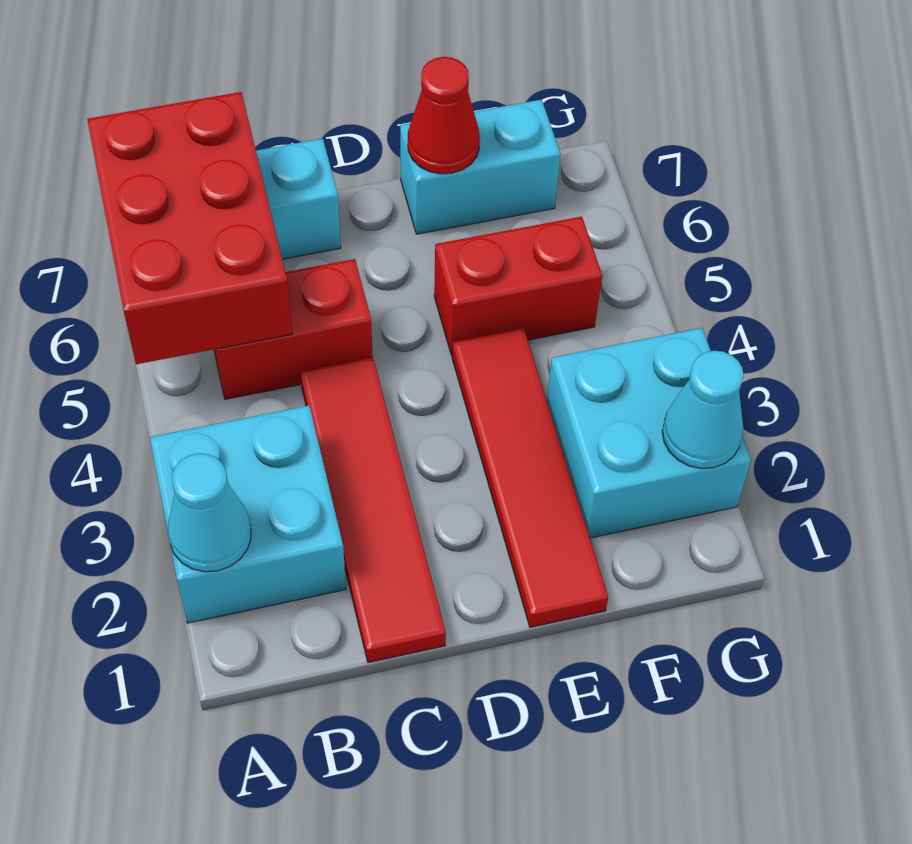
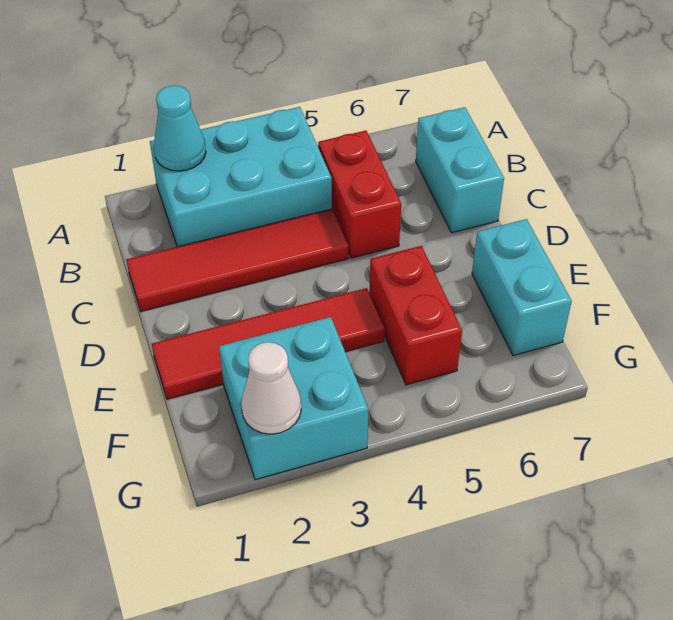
cyan 2x2 brick [150,406,346,623] -> cyan 2x3 brick [150,107,332,247]
red 2x3 brick [87,92,292,364] -> none
red 1x1 cone [408,57,480,174] -> none
cyan 1x1 cone [662,351,744,468] -> white 1x1 cone [241,342,301,434]

